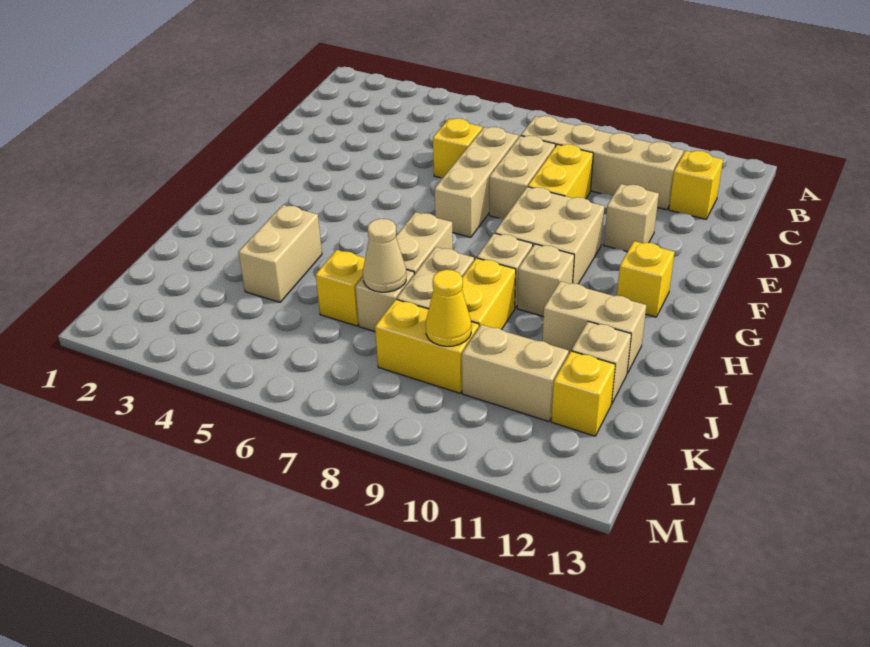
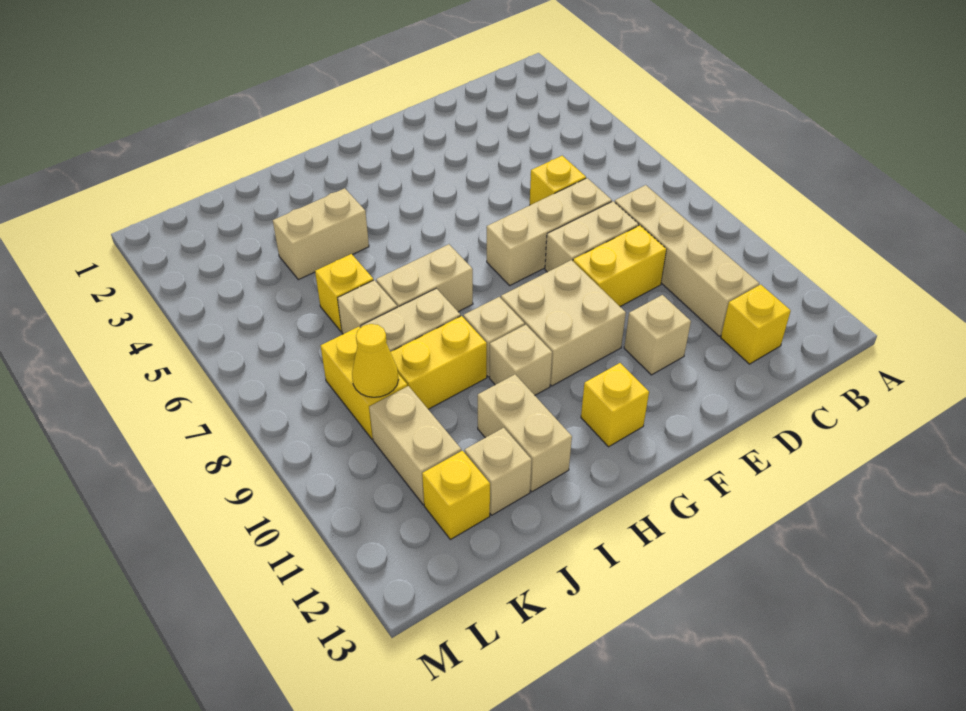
tan 1x1 cone [363,218,406,292] -> none

